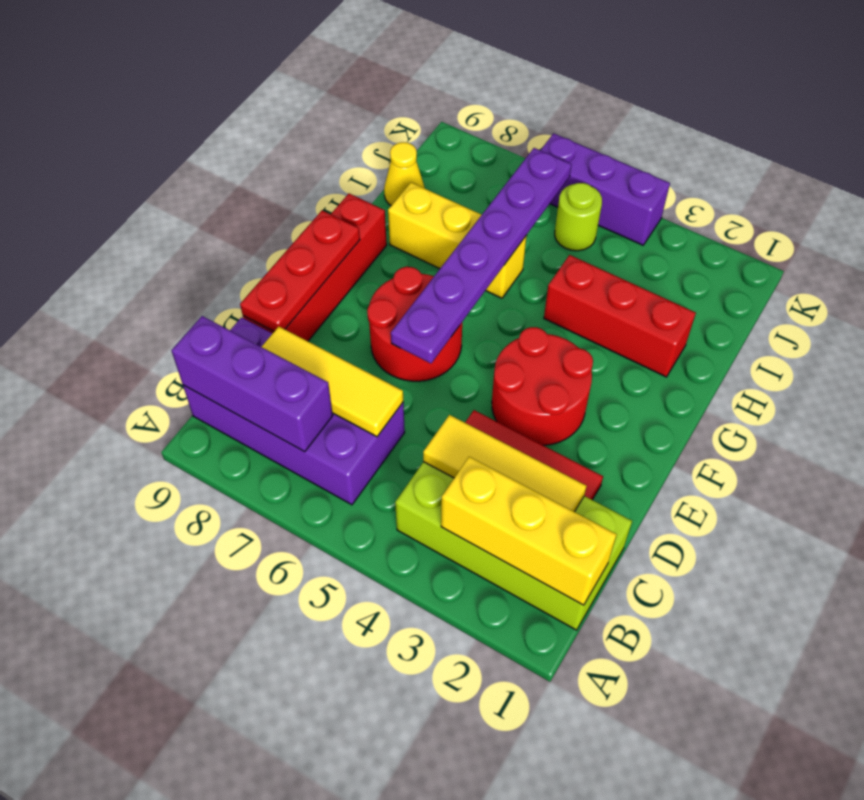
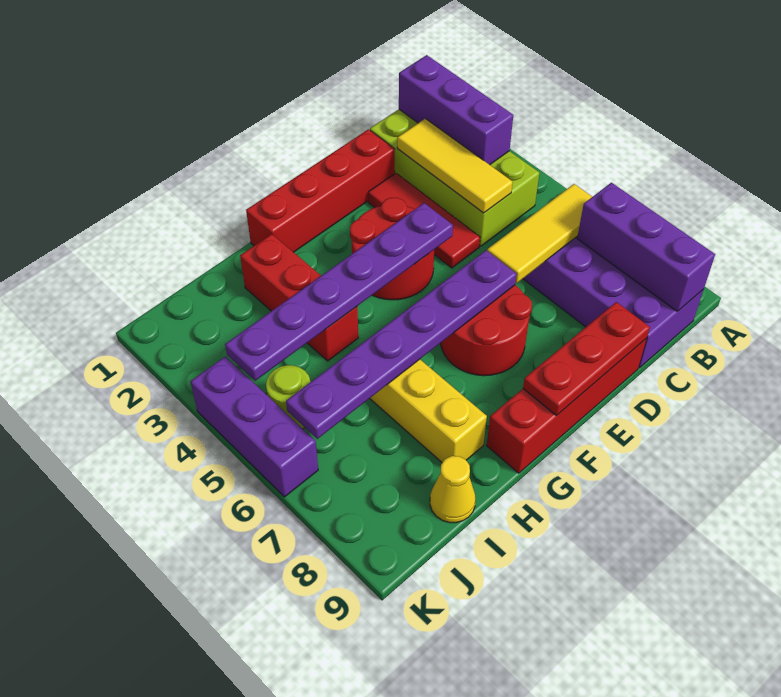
yellow 1x3 brick [441,457,617,605] -> purple 1x3 brick [399,55,513,165]
yellow 1x3 tile [262,327,403,437] -> yellow 1x3 tile turned to [487,184,592,283]
none -> red 1x4 brick [246,129,395,252]
none -> purple 1x6 plate [225,203,453,381]

